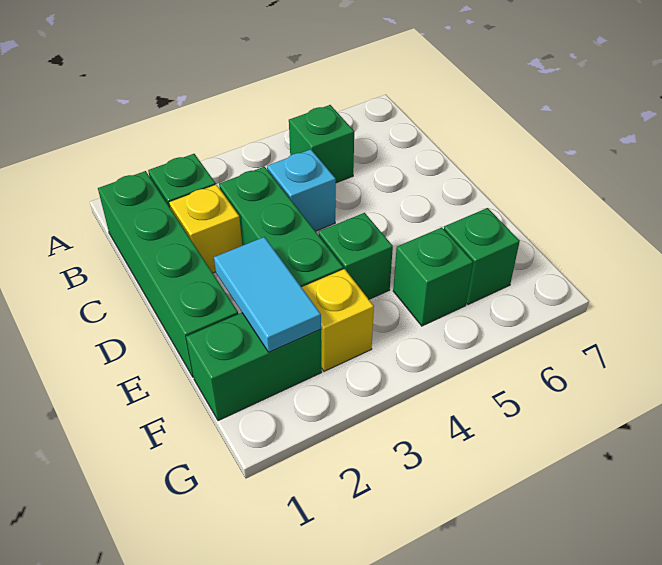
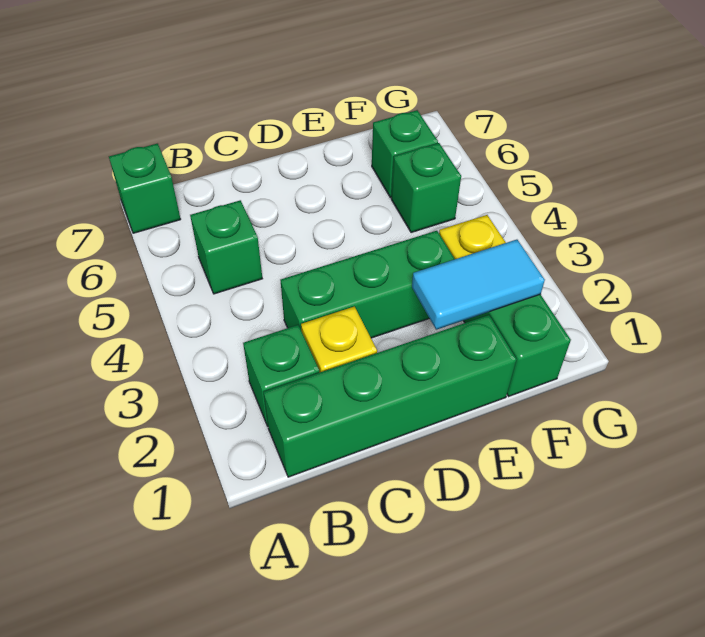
cyan 1x1 brick [267,149,336,231] -> none
green 1x1 brick [319,213,393,299] -> green 1x1 brick moved to [109,144,181,233]

